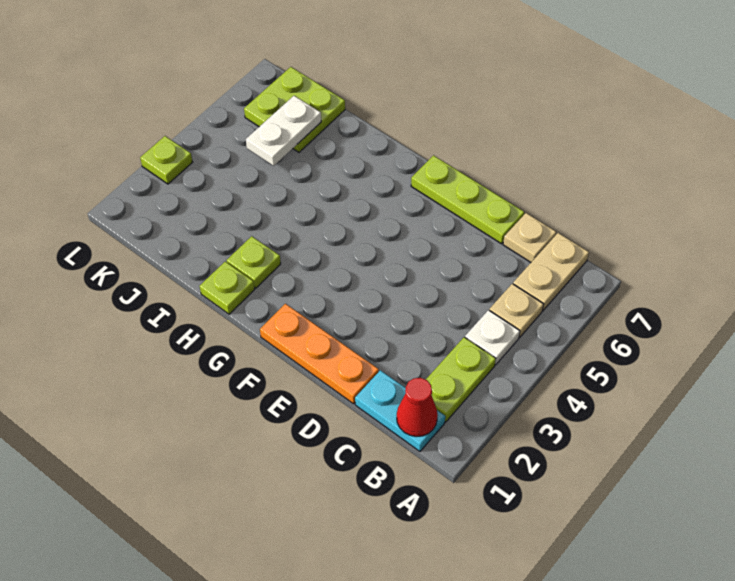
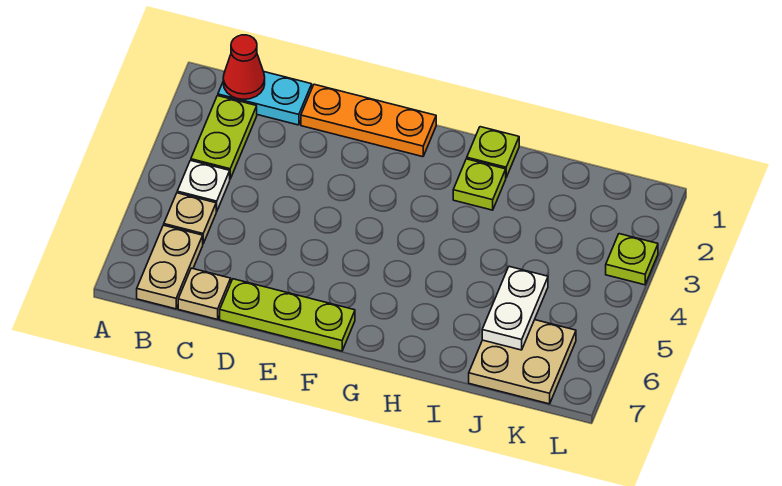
lime 2x2 plate [244,67,345,152] -> tan 2x2 plate [469,320,576,404]

